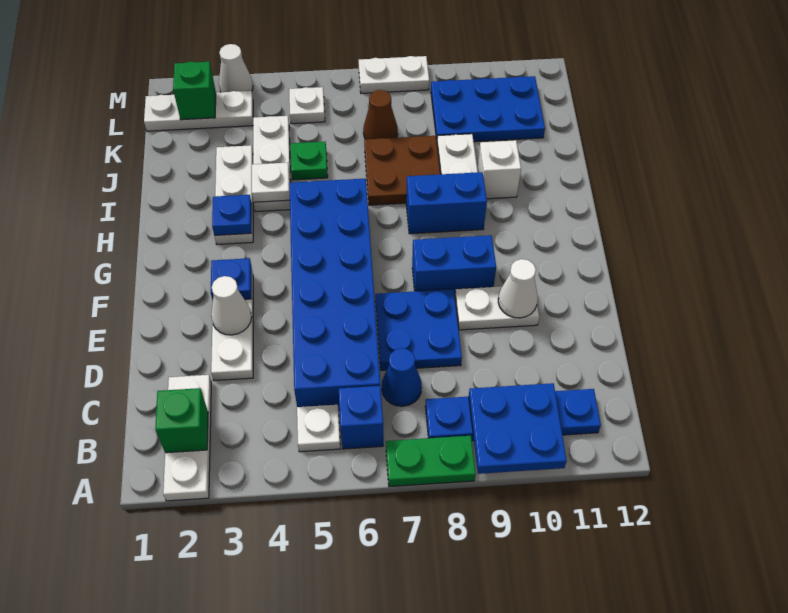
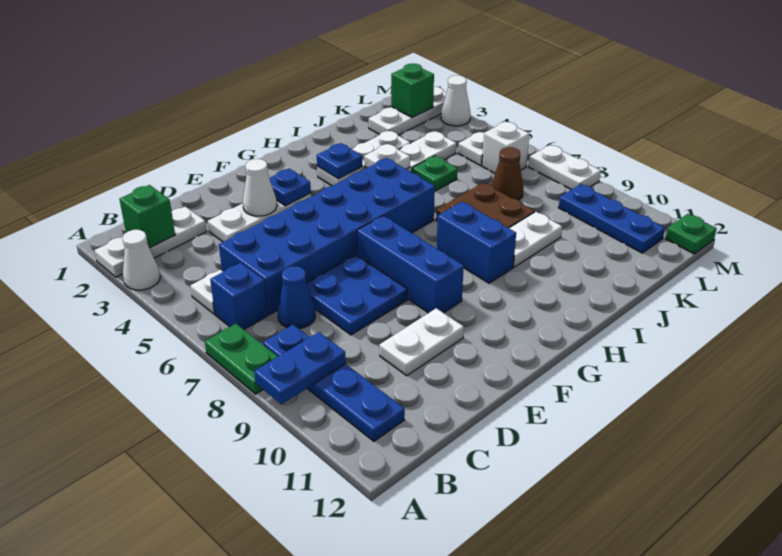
blue 2x2 plate [469,383,567,474] -> blue 1x2 plate [254,332,346,405]
white 1x2 plate [455,286,539,330] -> white 1x2 plate turned to [380,308,464,376]
white 1x1 cone [498,259,538,318] -> white 1x1 cone moved to [123,230,160,290]
blue 1x2 brick [412,235,496,294] -> blue 1x3 brick [357,216,464,313]
white 1x1 brick [477,140,521,199] -> white 1x1 brick moved to [482,122,529,173]
blue 2x3 plate [431,76,545,142] -> blue 1x3 plate [559,184,665,253]
white 1x3 plate [144,91,253,131] -> white 1x3 plate turned to [369,87,446,135]
none -> green 1x1 plate [665,214,716,254]

